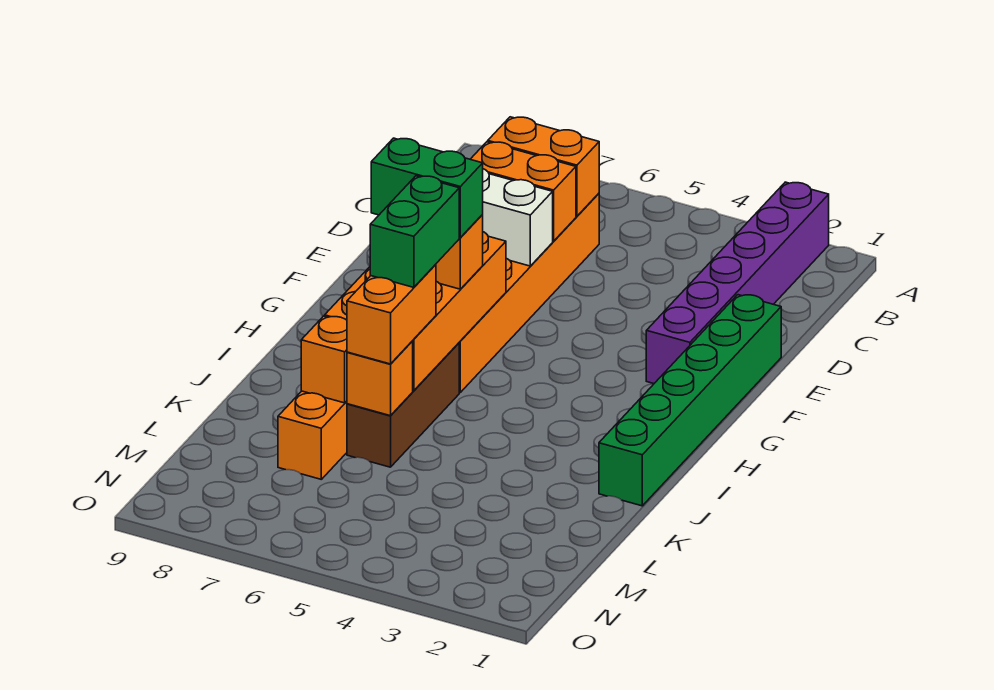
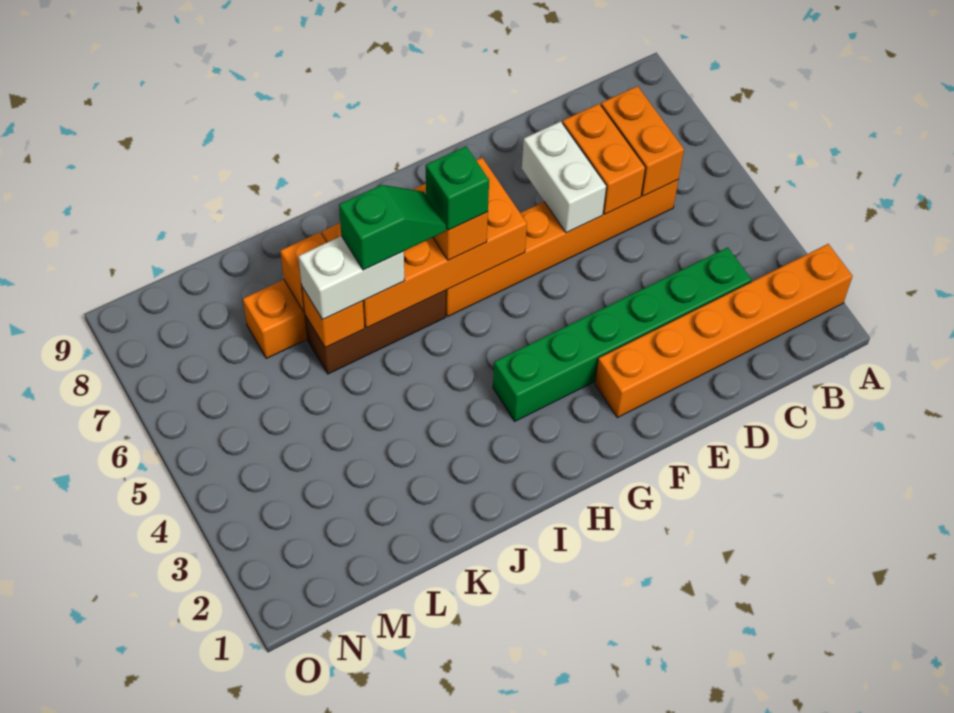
purple 1x6 brick [646,182,829,384] -> orange 1x6 brick [595,244,853,418]
green 1x6 brick [599,295,781,506] -> green 1x6 brick moved to [493,247,751,421]
green 1x2 brick [371,138,483,237] -> green 1x1 brick [426,146,489,230]
green 1x2 brick [370,176,459,287] -> green 1x2 slope [339,185,446,270]
orange 1x2 brick [347,264,436,364] -> white 1x2 brick [298,236,405,320]

